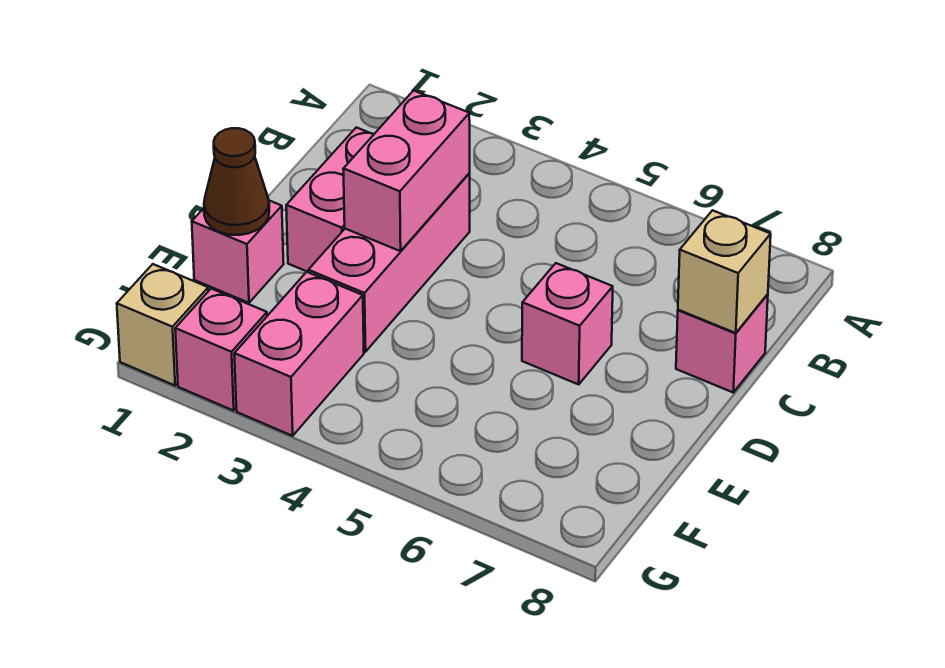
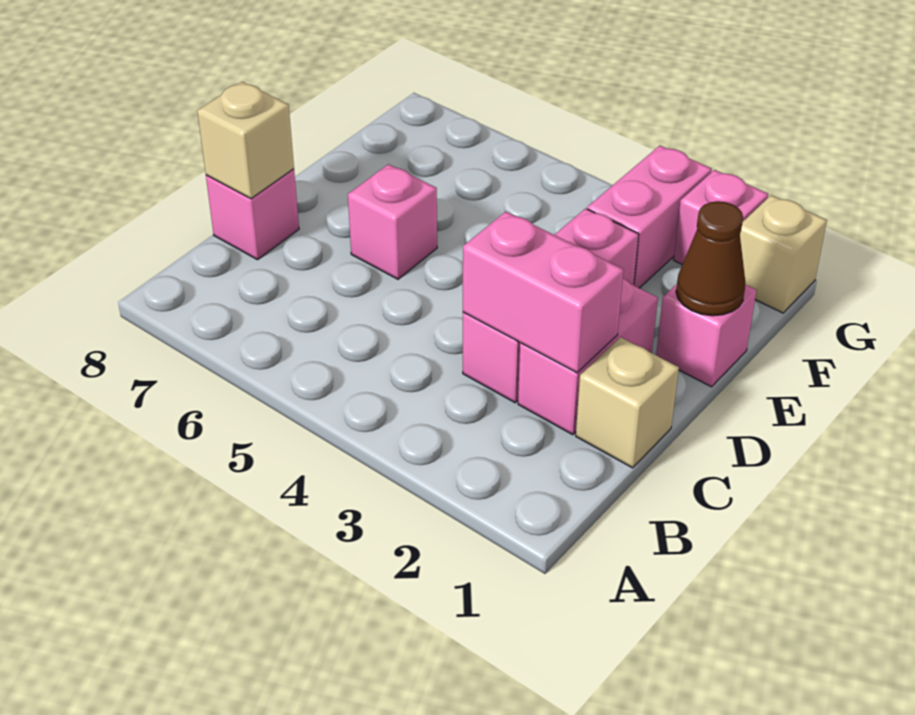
none -> tan 1x1 brick [576,337,679,468]
pink 1x2 brick [343,90,470,251] -> pink 1x2 brick turned to [463,212,624,373]

